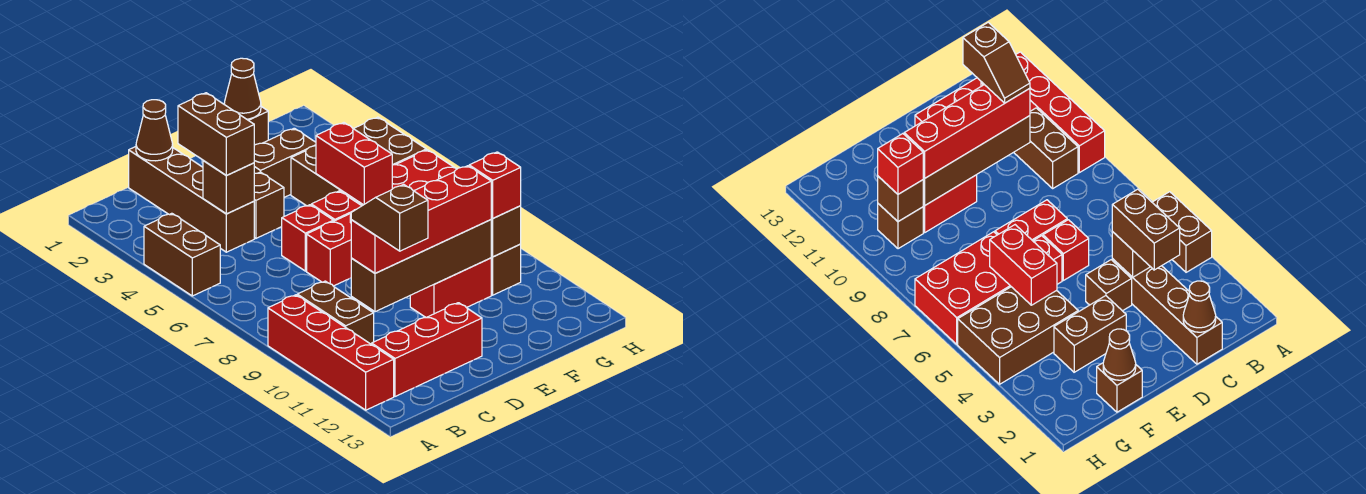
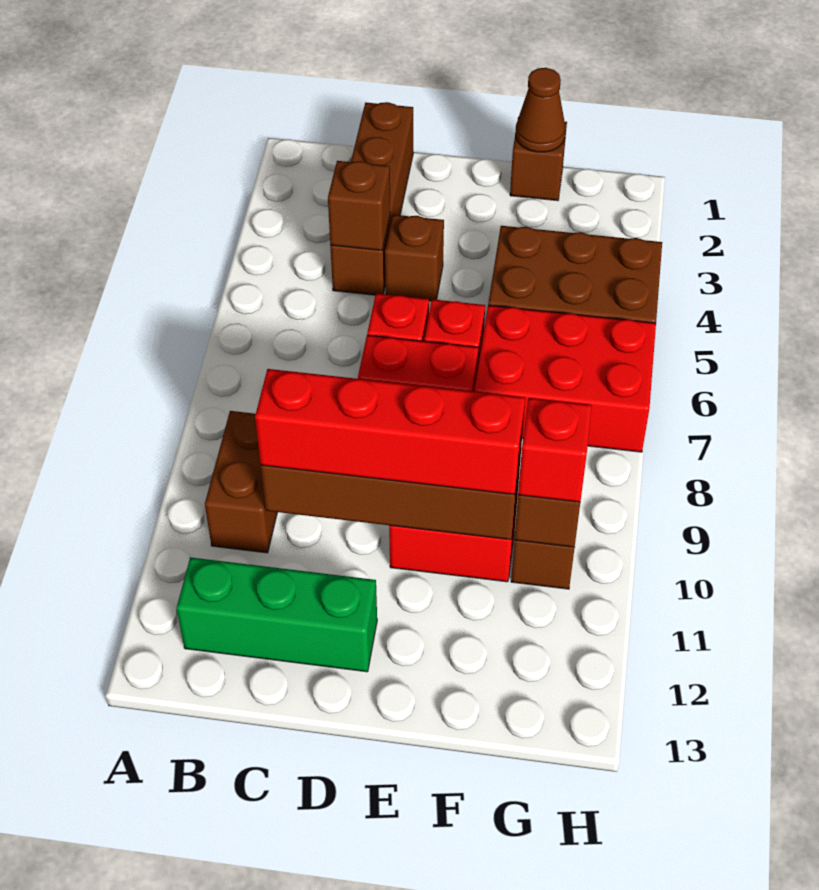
brown 1x2 brick [144,213,220,296] -> none
red 1x4 brick [268,295,394,410] -> none
red 1x3 brick [372,303,482,396] -> green 1x3 brick [176,557,377,672]
brown 1x1 cone [136,100,173,161] -> none
brown 1x2 brick [178,93,254,176] -> none
brown 1x2 slope [351,184,428,251] -> none
brown 1x2 brick [254,128,316,197] -> none
red 1x2 brick [316,123,392,205] -> none

